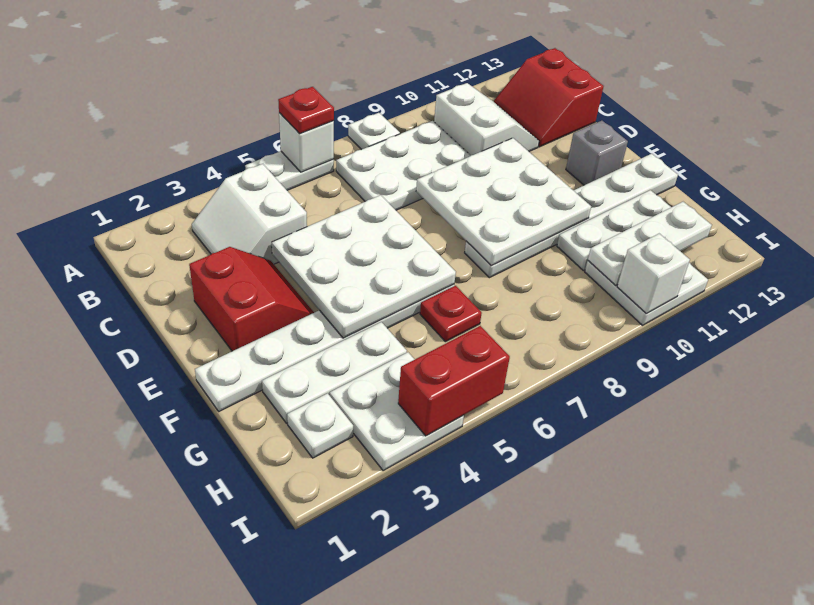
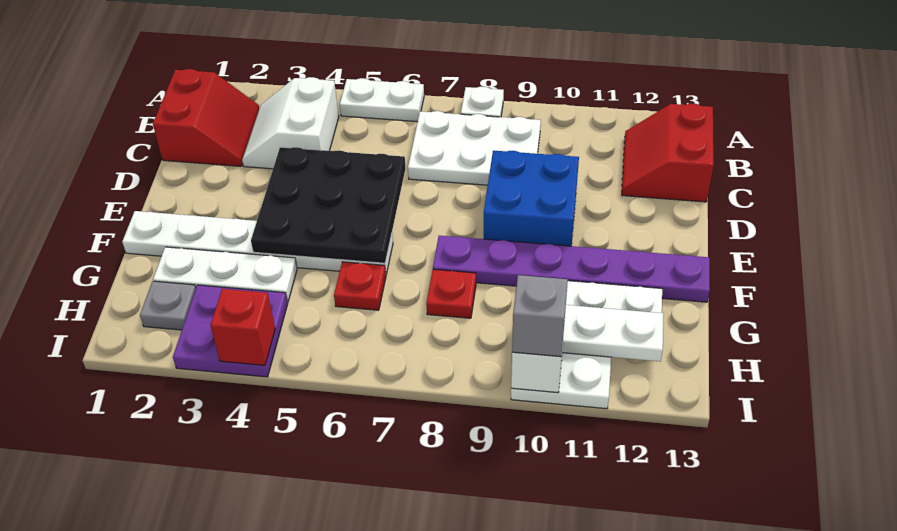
white 1x1 brick [279,113,334,172] -> none
red 1x1 plate [278,87,334,134] -> red 1x1 plate moved to [426,269,476,318]
white 2x2 slope [434,83,539,155] -> none
red 2x2 slope [189,247,314,351] -> red 2x2 slope moved to [153,69,259,166]
white 3x3 plate [272,195,456,338] -> black 3x3 plate [251,147,406,263]
white 3x3 plate [416,138,591,266] -> none
none -> blue 2x2 brick [484,151,579,246]
grey 1x1 brick [566,121,628,185] -> grey 1x1 brick moved to [512,275,568,357]
white 1x6 plate [465,154,678,278] -> purple 1x6 plate [433,236,710,302]
white 1x1 plate [287,393,353,458] -> grey 1x1 plate [140,281,196,330]
white 2x2 plate [330,352,464,471] -> purple 2x2 plate [173,285,288,377]
red 1x2 brick [398,326,510,436] -> red 1x1 brick [210,289,275,365]

